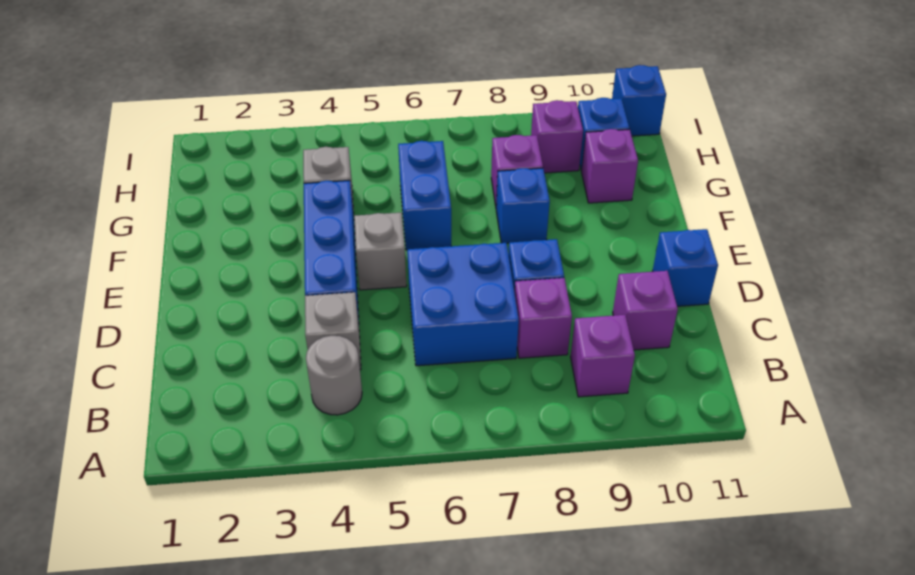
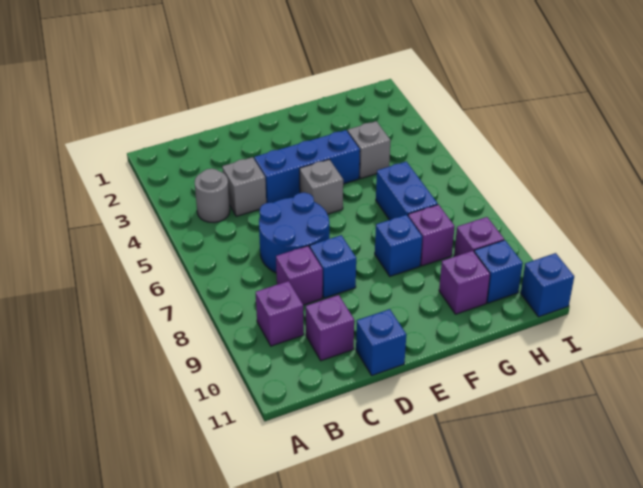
blue 2x2 brick [407,243,519,366] -> blue 2x2 round brick [259,192,329,273]
blue 1x2 brick [398,141,451,250] -> blue 1x2 brick turned to [376,162,438,220]

